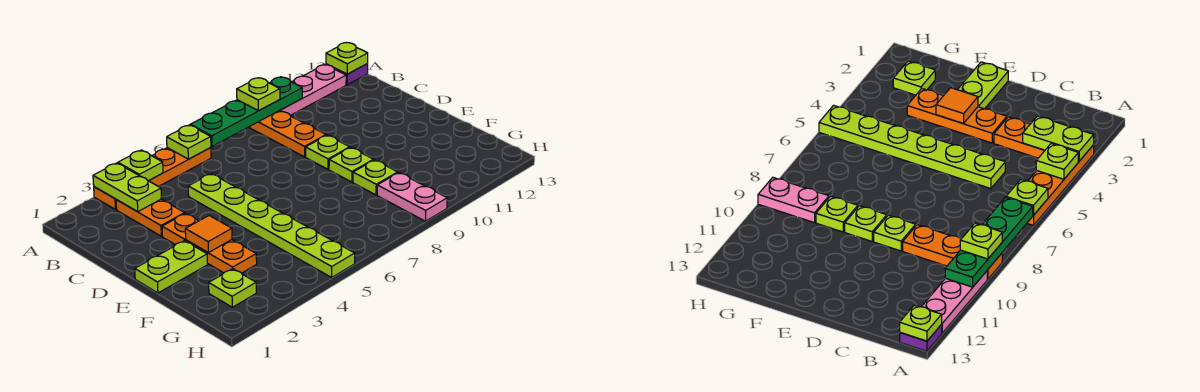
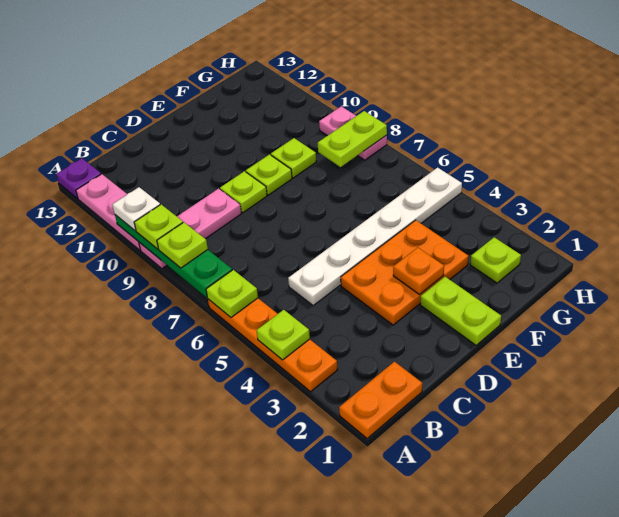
lime 1x2 plate [93,163,161,212] -> lime 1x2 plate moved to [318,111,387,167]
orange 1x3 plate [249,111,326,157] -> pink 1x3 plate [139,188,241,268]
none -> white 1x1 plate [112,187,160,231]
lime 1x1 plate [326,43,368,74] -> lime 1x1 plate moved to [157,222,208,268]
orange 1x2 plate [116,199,185,236] -> orange 1x2 plate moved to [339,362,422,438]
lime 1x6 plate [188,174,355,277] -> white 1x6 plate [288,168,462,306]
orange 1x3 plate [162,213,257,273] -> orange 2x3 plate [341,220,468,325]
orange 1x1 tile [185,216,232,253] -> orange 1x1 plate [393,248,444,294]
pink 1x2 plate [377,173,447,221] -> pink 1x2 plate turned to [319,106,387,160]

